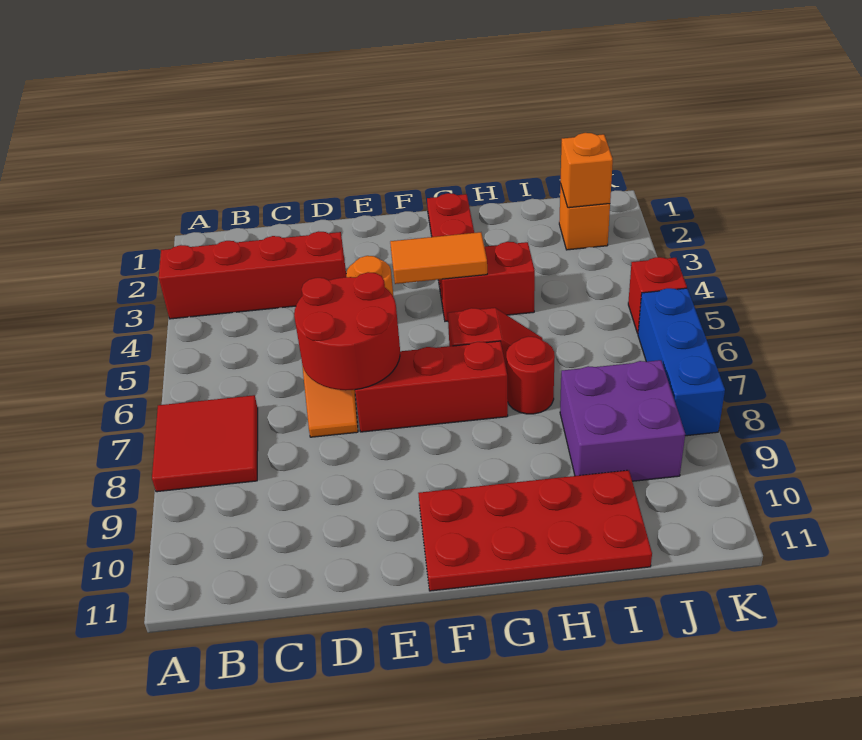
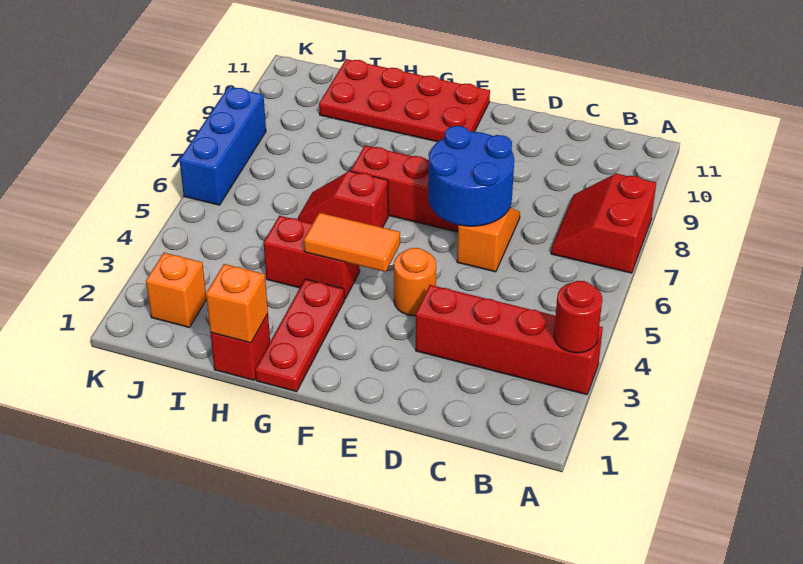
red 2x2 tile [152,395,258,492] -> red 2x2 slope [551,174,656,273]
red 2x2 round brick [294,272,400,390] -> blue 2x2 round brick [428,126,514,226]
red 1x1 round brick [506,337,555,414] -> red 1x1 round brick moved to [554,281,602,353]
purple 2x2 brick [560,360,685,481] -> none
orange 1x1 brick [560,133,613,208] -> orange 1x1 brick moved to [206,264,268,343]
red 1x1 brick [628,257,687,333] -> red 1x1 brick moved to [210,314,270,380]

